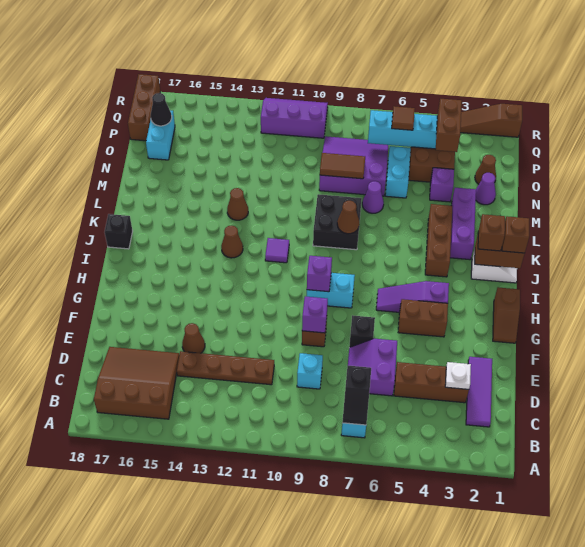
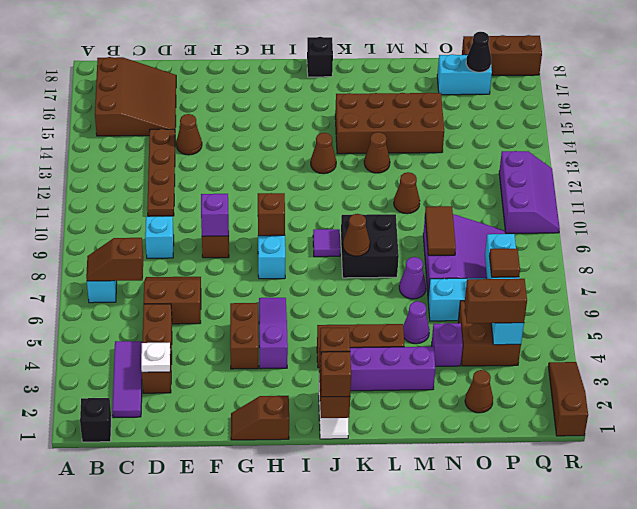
black 1x2 slope [342,365,371,425] -> brown 1x2 slope [86,238,143,281]
purple 1x3 tile [466,357,492,427] -> purple 1x3 tile turned to [112,341,142,417]
purple 2x2 slope [348,339,397,396] -> brown 2x2 slope [144,277,201,324]
black 1x1 brick [349,315,375,348] -> black 1x1 brick moved to [80,398,111,442]
purple 1x1 brick [307,256,332,292] -> brown 1x1 brick [258,193,285,236]
purple 1x1 tile [265,238,289,263] -> purple 1x1 tile moved to [313,229,341,257]
none -> brown 2x4 brick [335,93,444,154]
none -> brown 1x1 cone [394,172,420,214]
purple 1x1 cone [476,173,496,205] -> purple 1x1 cone moved to [403,301,430,344]

